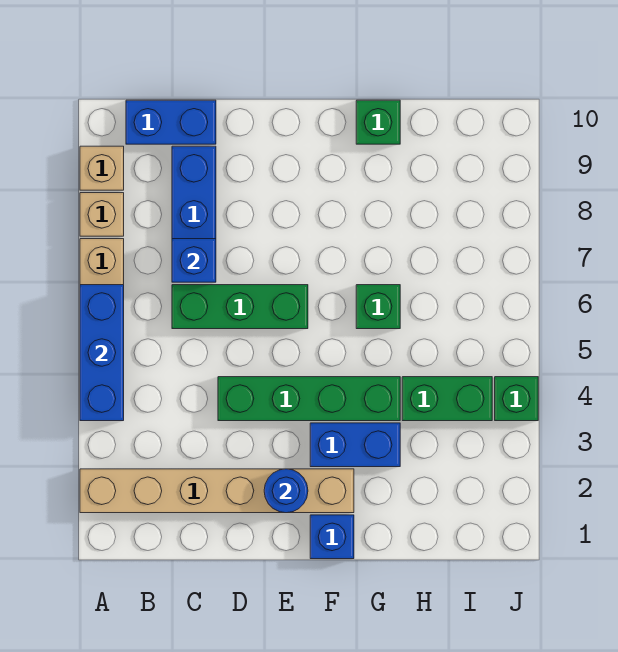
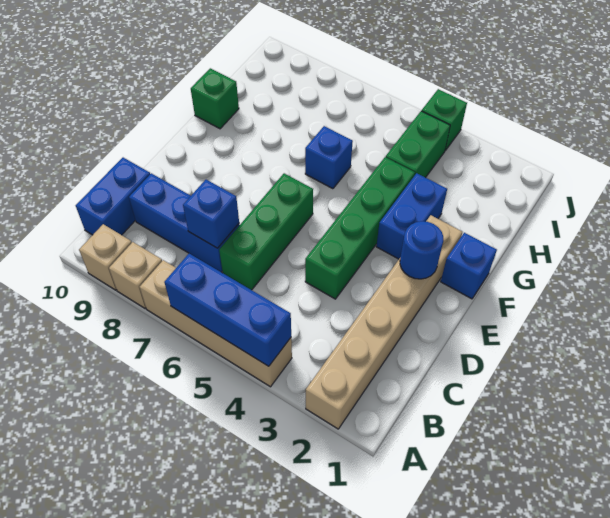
green 1x1 brick [356,285,400,329] -> blue 1x1 brick [305,126,353,189]

